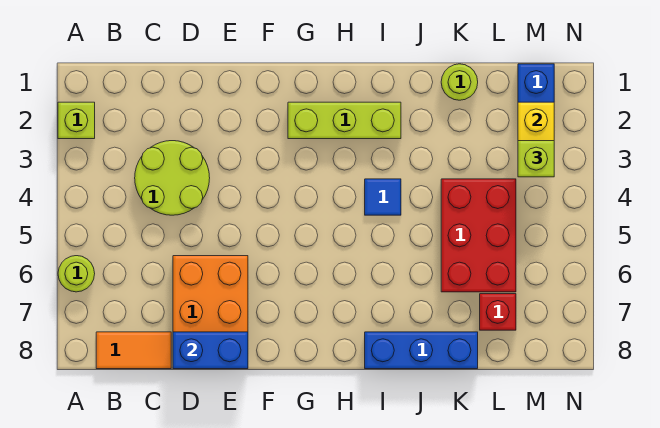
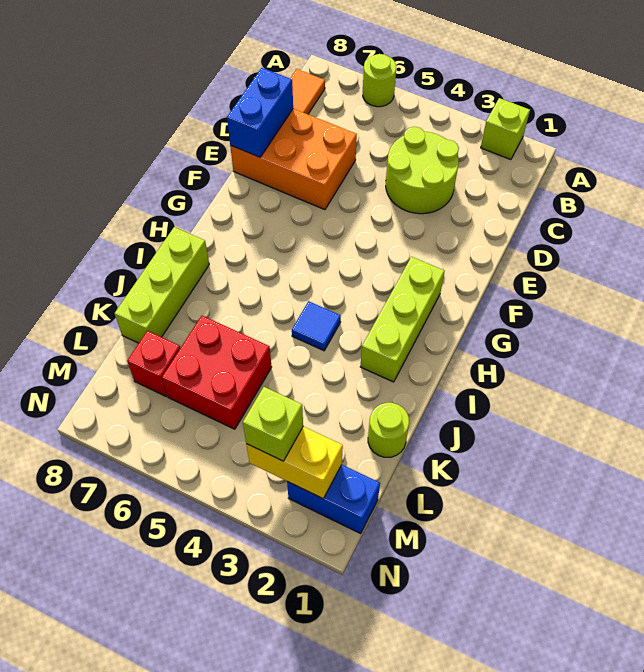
blue 1x3 brick [365,332,478,369] -> lime 1x3 brick [115,227,209,343]
red 2x3 brick [441,179,516,292] -> red 2x2 brick [162,316,272,429]

